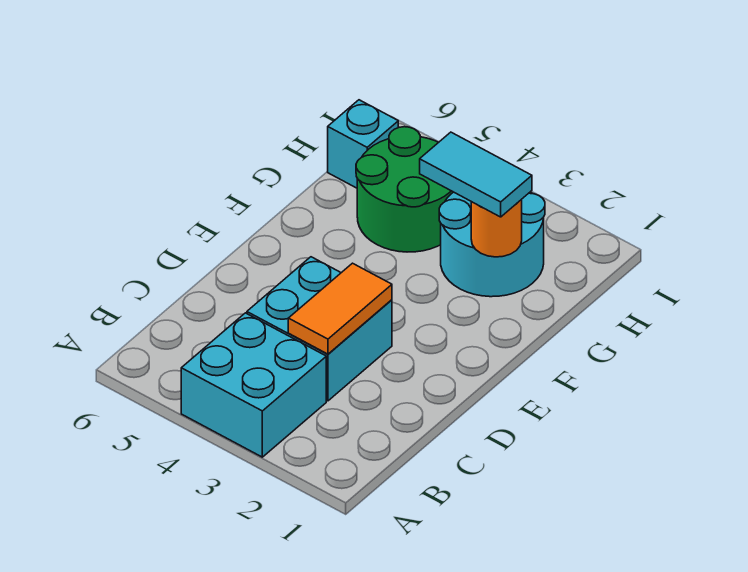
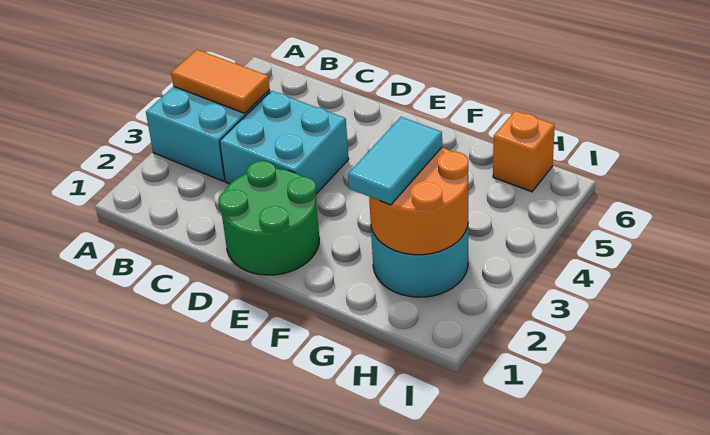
orange 1x2 tile [288,263,392,354] -> orange 1x2 tile moved to [171,50,270,113]
orange 1x1 round brick [471,199,522,257] -> orange 2x2 round brick [369,147,468,255]
green 2x2 round brick [356,127,453,252] -> green 2x2 round brick moved to [218,161,319,275]
cyan 1x1 brick [328,100,398,188] -> orange 1x1 brick [493,111,555,192]

